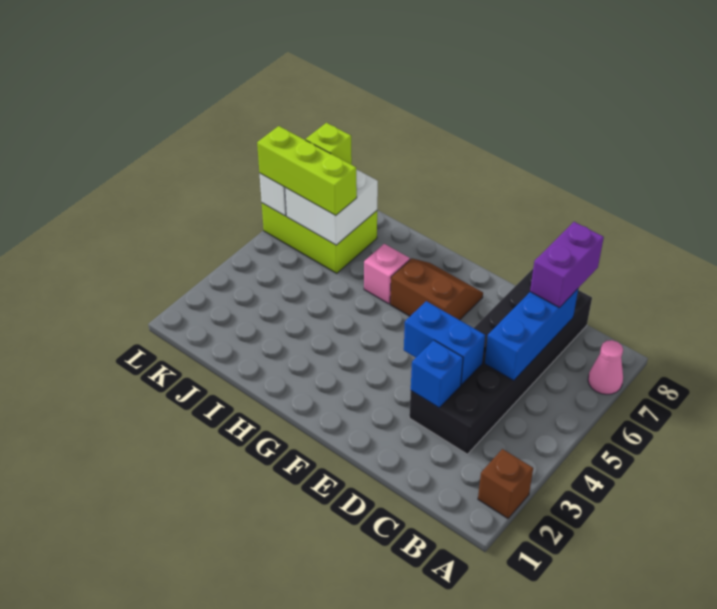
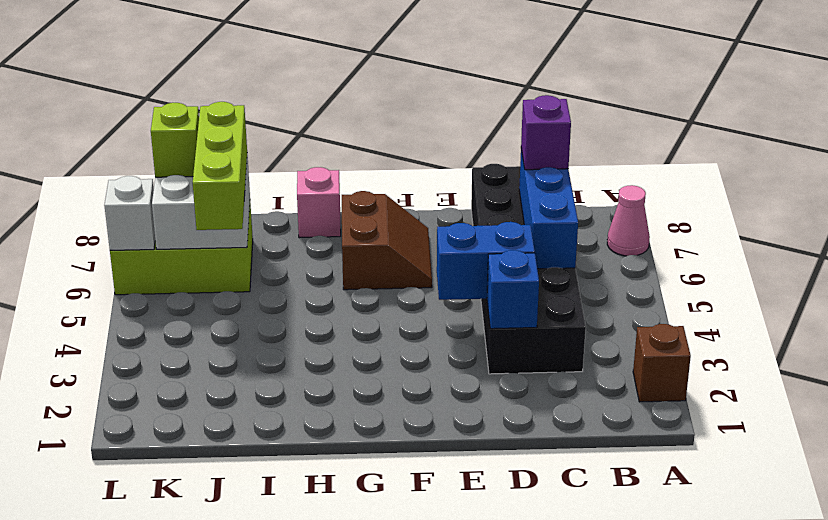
purple 1x2 brick [530,222,604,308] -> purple 1x1 brick [521,95,571,170]
brown 2x2 slope [390,258,483,320] -> brown 2x2 slope turned to [342,191,432,290]
pink 1x1 brick [364,244,410,304] -> pink 1x1 brick moved to [297,167,341,238]
lime 1x3 brick [257,126,357,215] -> lime 1x3 brick turned to [193,102,247,230]

